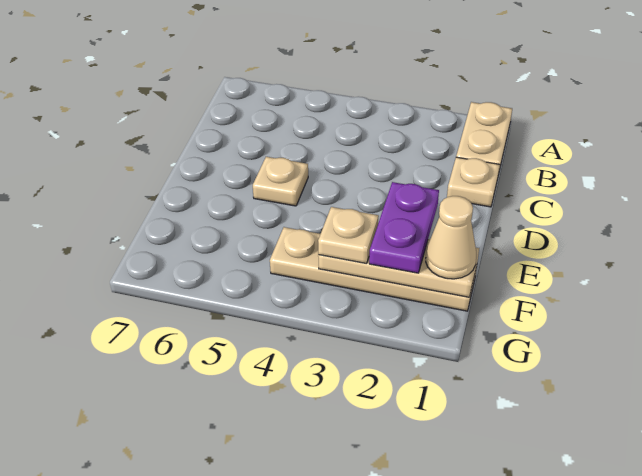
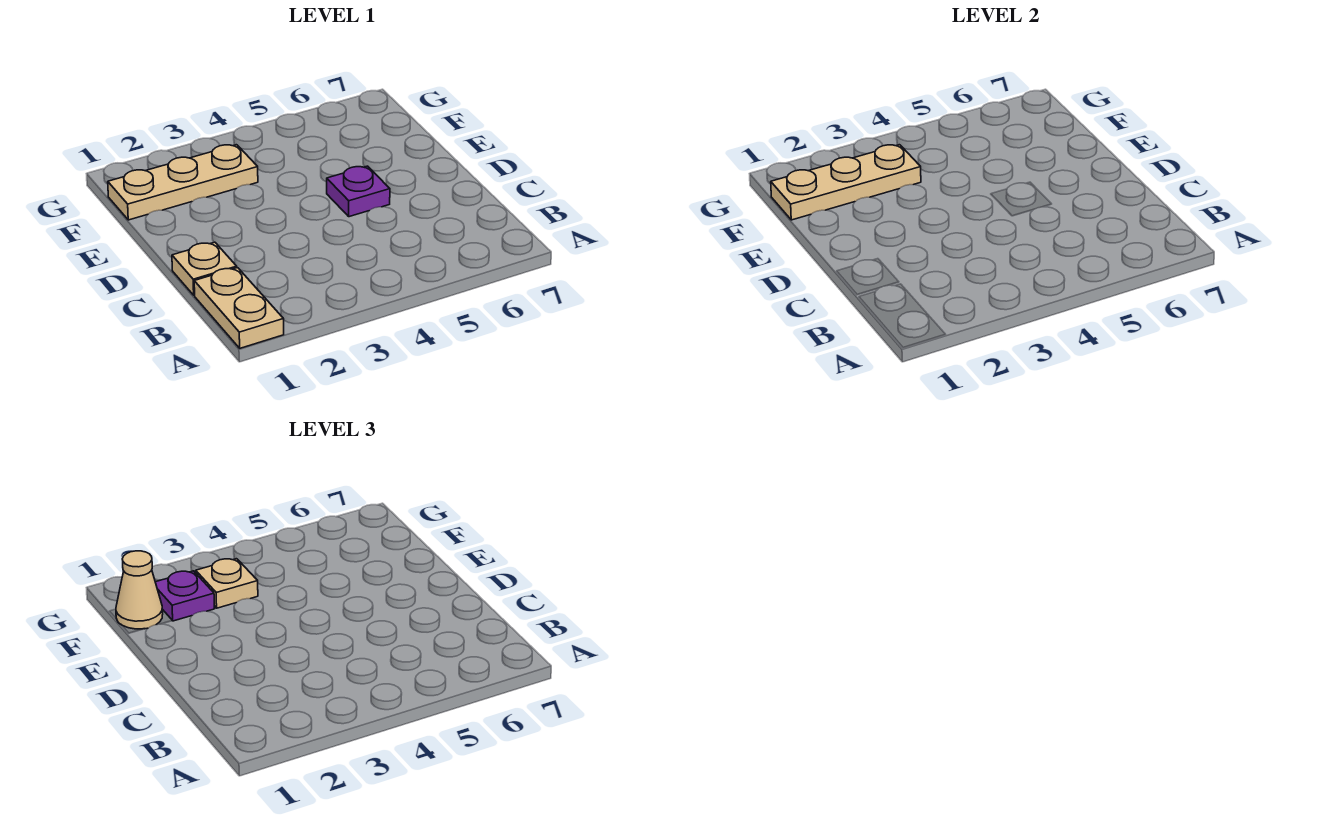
tan 1x1 plate [253,157,308,206] -> purple 1x1 plate [327,166,390,217]
purple 1x2 plate [369,182,439,273] -> purple 1x1 plate [155,571,215,621]
tan 1x4 plate [270,227,477,311] -> tan 1x3 plate [108,145,258,220]

